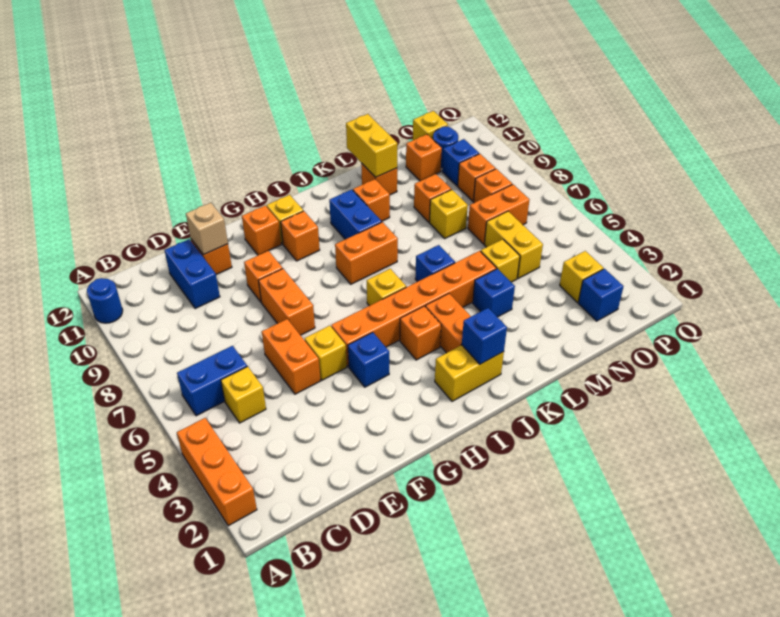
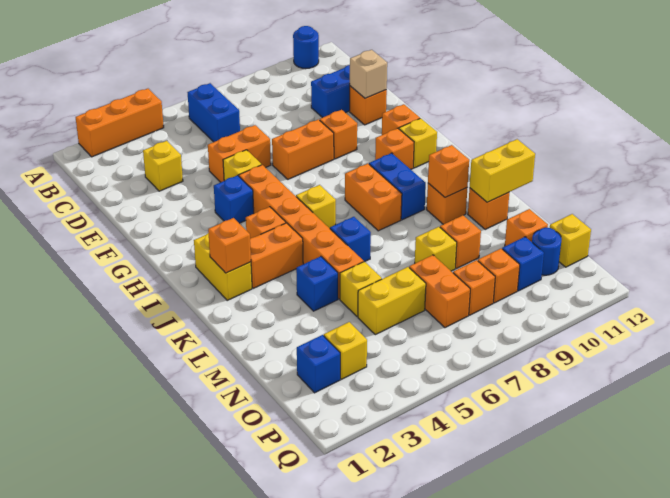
yellow 1x1 brick [221,366,266,423] -> yellow 1x1 brick moved to [143,141,183,191]
blue 1x1 brick [462,308,507,364] -> orange 1x1 brick [208,218,251,273]
blue 1x2 brick [329,190,382,239] -> blue 1x2 brick turned to [369,153,426,220]
none -> orange 1x1 brick [428,145,469,197]

